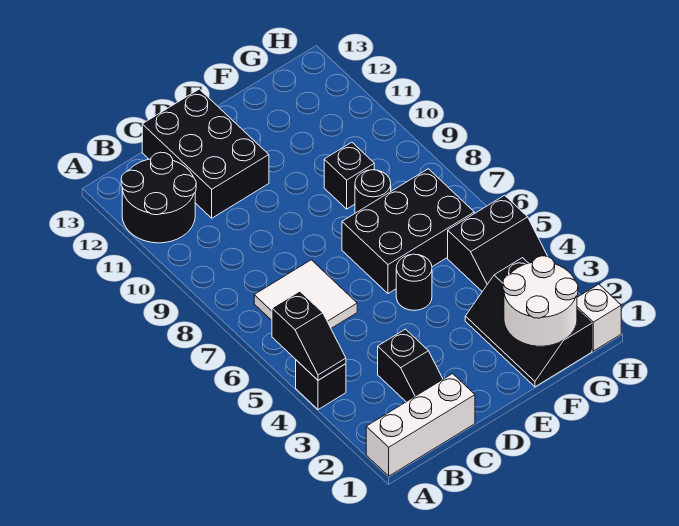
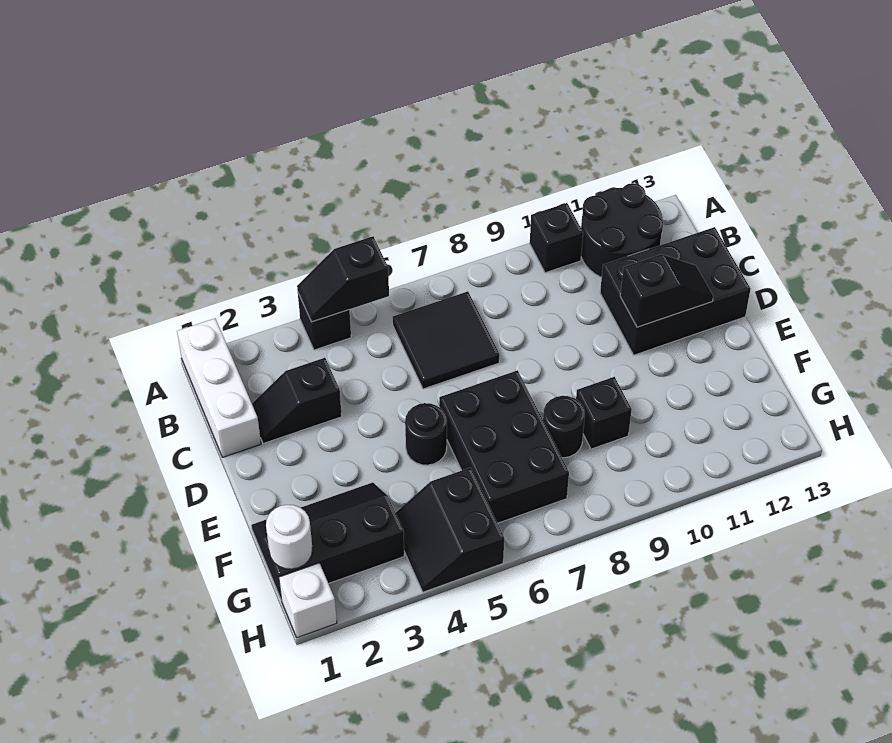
none -> black 1x1 brick [530,203,583,273]
white 2x2 tile [254,260,357,328] -> black 2x2 tile [393,291,500,389]
none -> black 1x2 slope [620,254,713,327]
white 2x2 round brick [503,256,578,346] -> white 1x1 round brick [266,505,313,569]

